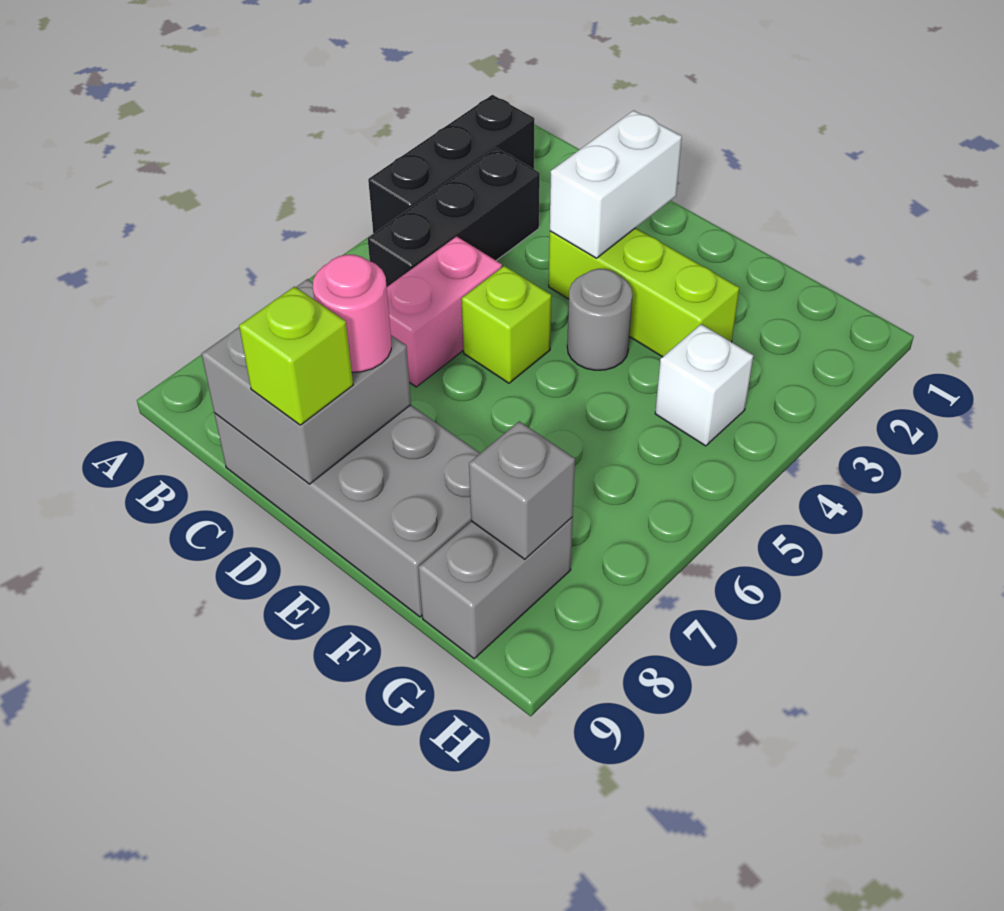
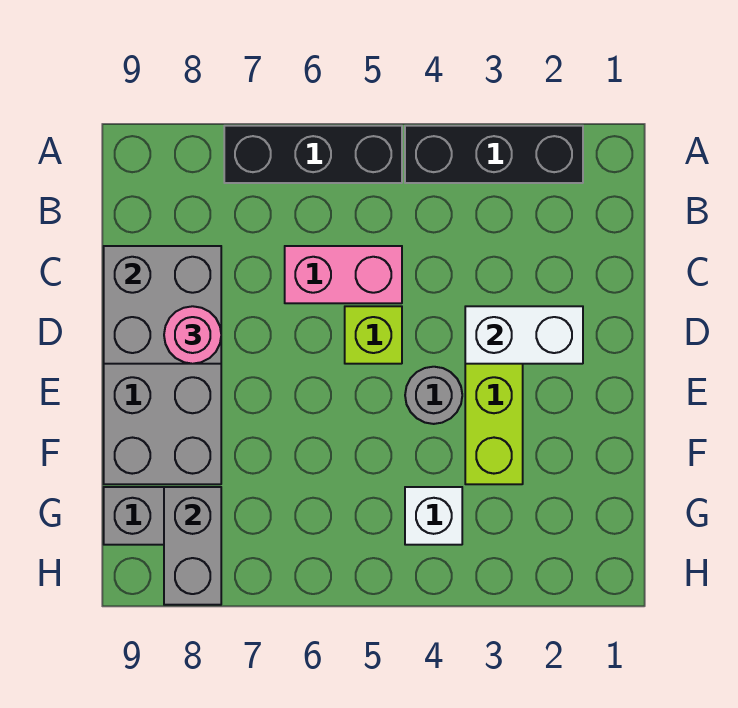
black 1x3 brick [368,148,540,287] -> black 1x3 brick moved to [224,126,402,183]
lime 1x1 brick [239,287,353,425] -> none
grey 1x1 brick [469,421,575,559] -> grey 1x2 brick [164,487,221,605]

